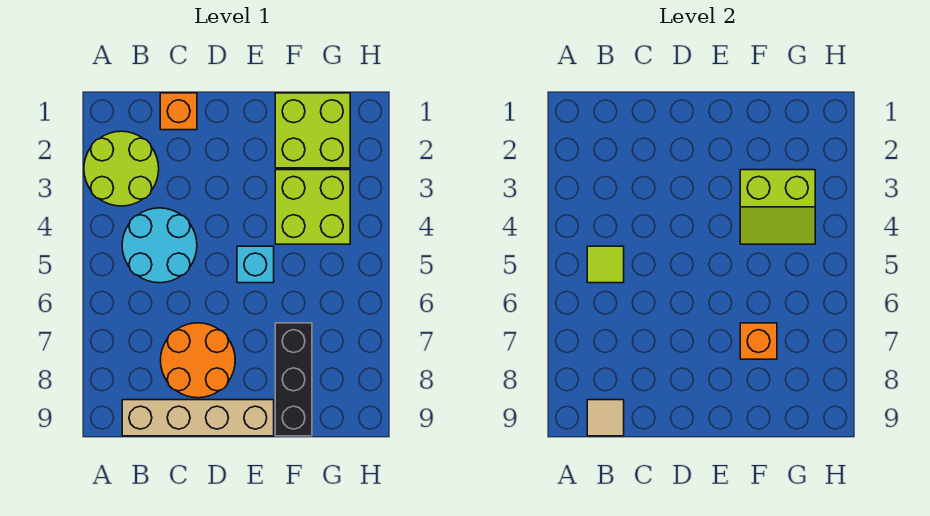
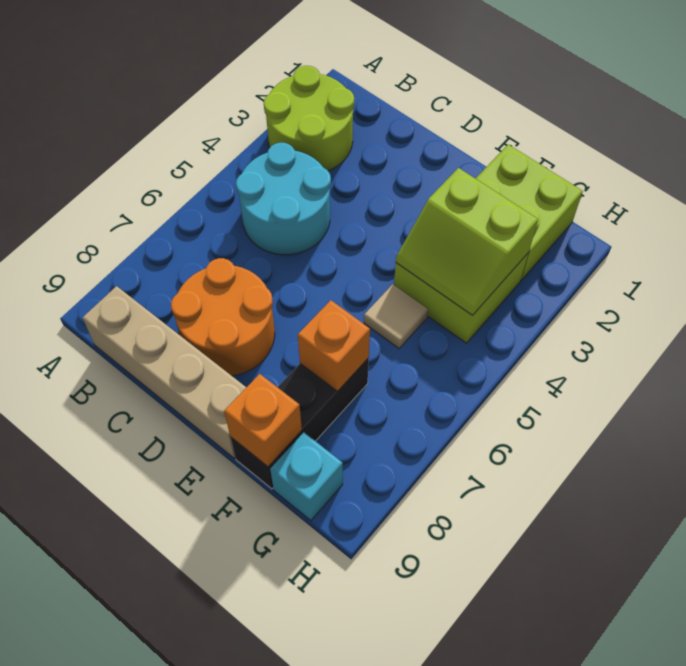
lime 1x1 tile [587,246,624,283] -> none
tan 1x1 tile [587,400,624,436] -> tan 1x1 tile moved to [364,284,428,349]
orange 1x1 brick [160,93,197,130] -> orange 1x1 brick moved to [224,374,302,467]
cyan 1x1 brick [237,246,274,283] -> cyan 1x1 brick moved to [270,432,343,520]

